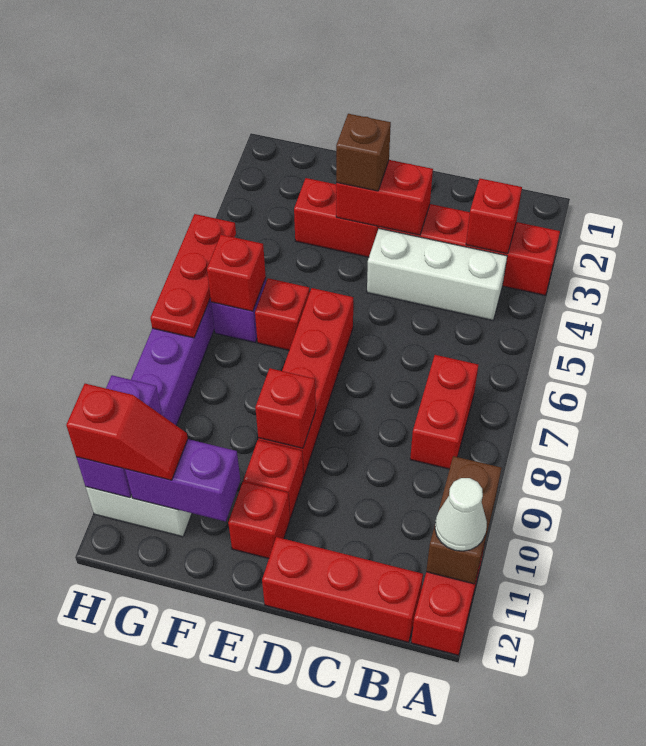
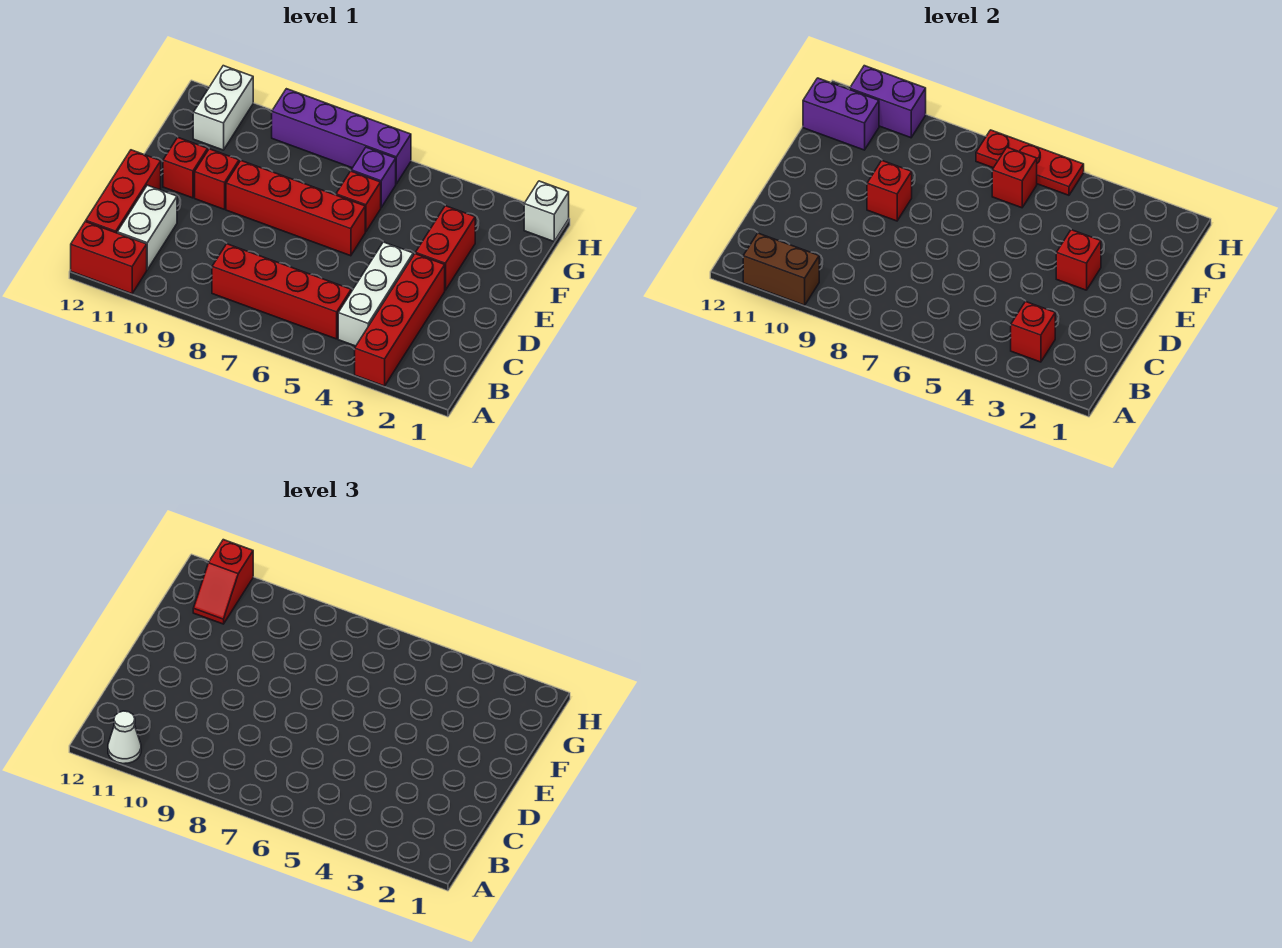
red 1x2 brick [410,355,478,469] -> red 1x4 brick [212,244,351,339]
none -> white 1x2 brick [117,185,177,270]
red 1x2 brick [336,160,433,235] -> red 1x1 brick [1056,230,1101,290]
brown 1x1 brick [336,114,391,191] -> none
purple 1x2 brick [125,439,240,522] -> purple 1x2 brick turned to [803,78,879,150]
none -> white 1x1 brick [524,181,569,241]

